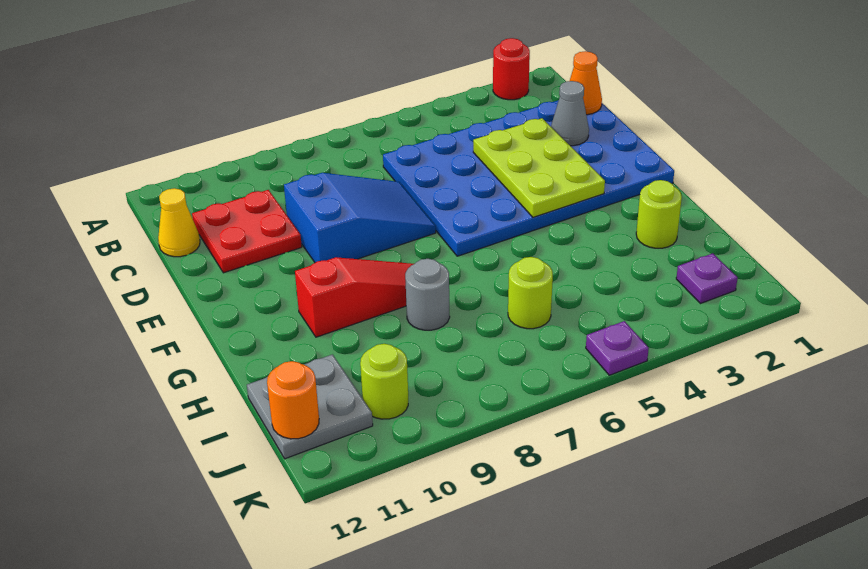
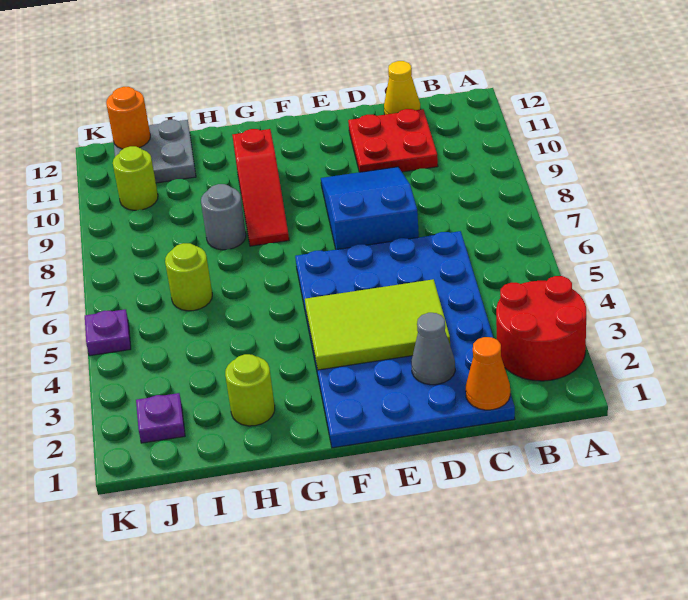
red 1x1 round brick [493,38,530,100] -> red 2x2 round brick [496,276,586,381]
lime 2x3 plate [473,118,605,218] -> lime 2x3 tile [305,279,450,370]
blue 2x3 slope [284,173,436,262] -> blue 2x3 slope turned to [321,167,419,250]

